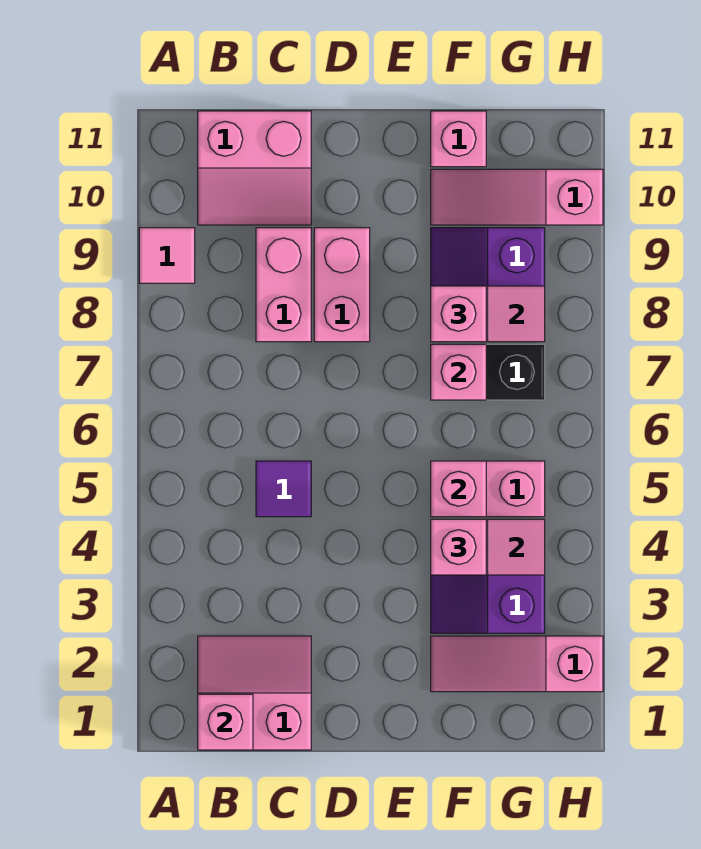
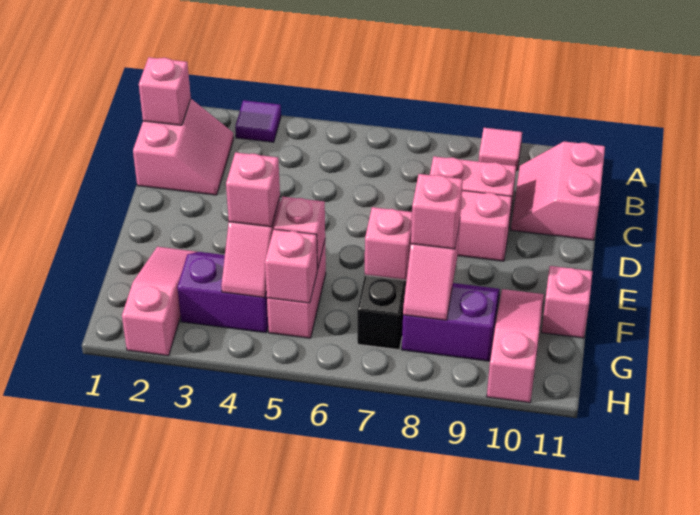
purple 1x1 tile [256,461,311,517] -> purple 1x1 tile moved to [235,100,281,142]
none -> pink 1x1 brick [265,229,317,303]

